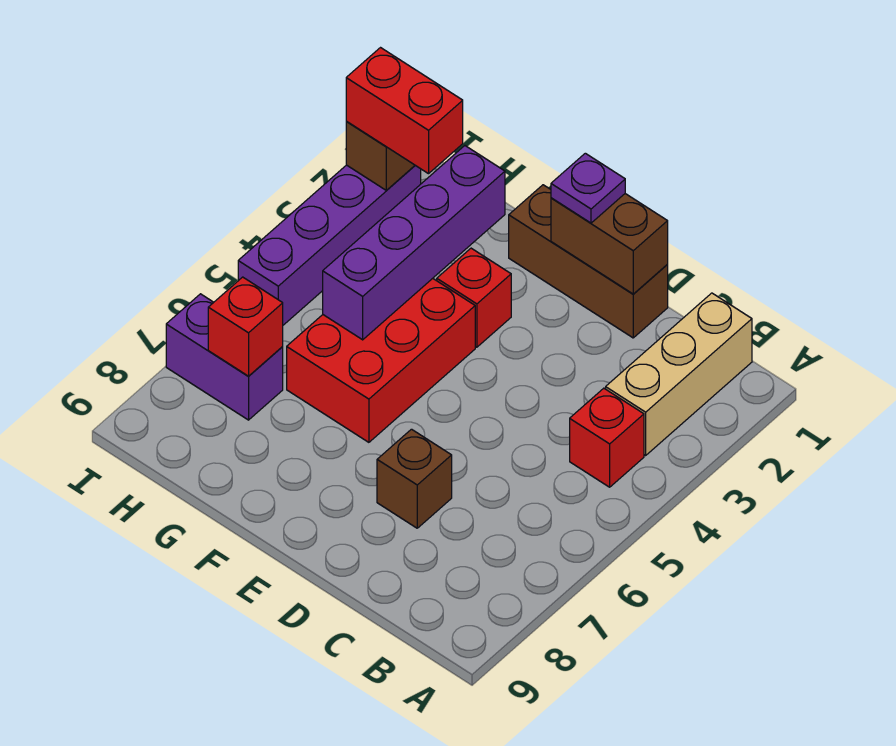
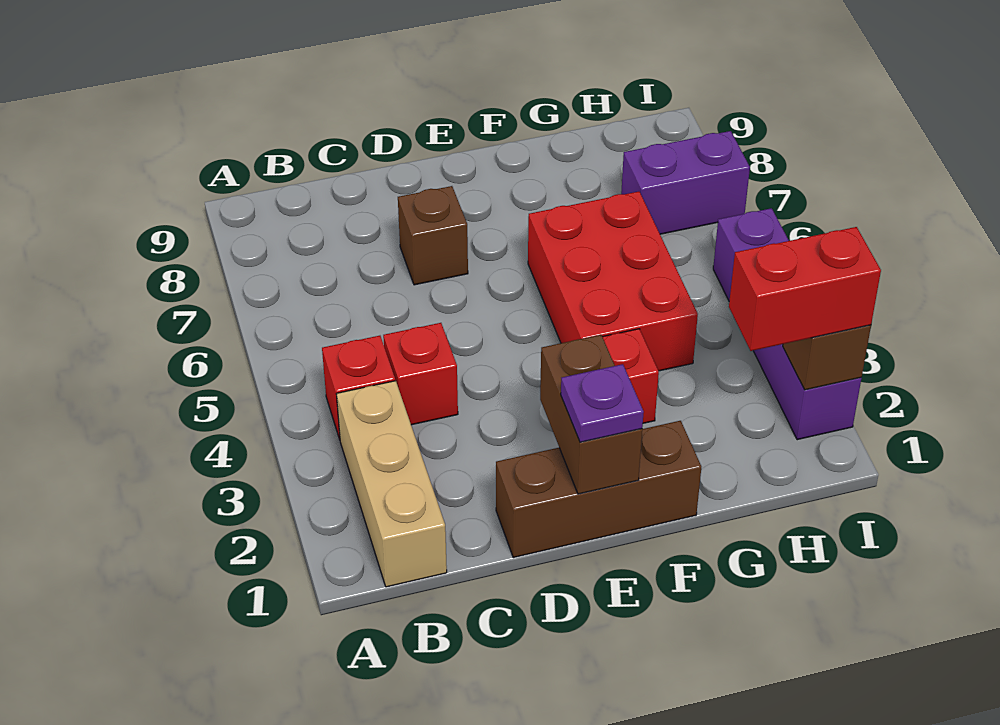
brown 1x2 brick [551,194,668,294] -> brown 1x2 brick turned to [540,335,642,494]
purple 1x4 brick [323,146,505,340] -> none
red 1x1 brick [208,277,283,376] -> red 1x1 brick moved to [383,323,458,425]

